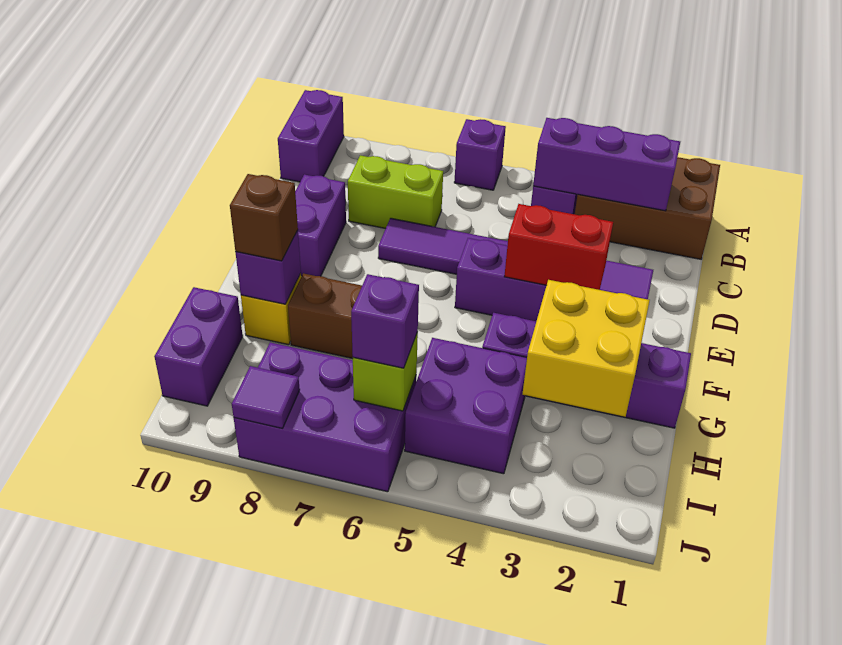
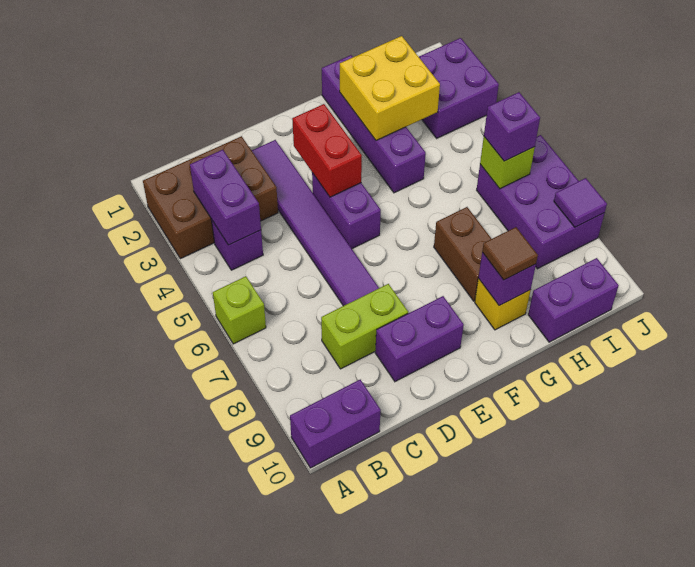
brown 2x3 brick [575,157,720,259] -> brown 2x3 brick turned to [143,136,278,259]
purple 1x1 brick [454,119,506,190] -> lime 1x1 brick [213,276,266,344]
purple 1x3 brick [533,118,680,211] -> purple 1x2 brick [190,150,261,245]
lime 1x2 brick [348,155,443,229] -> lime 1x2 brick turned to [321,284,408,369]
brown 1x1 brick [230,174,298,261] -> brown 1x1 tile [482,227,538,280]
purple 2x2 brick [405,338,527,474] -> purple 2x2 brick moved to [419,38,499,138]

